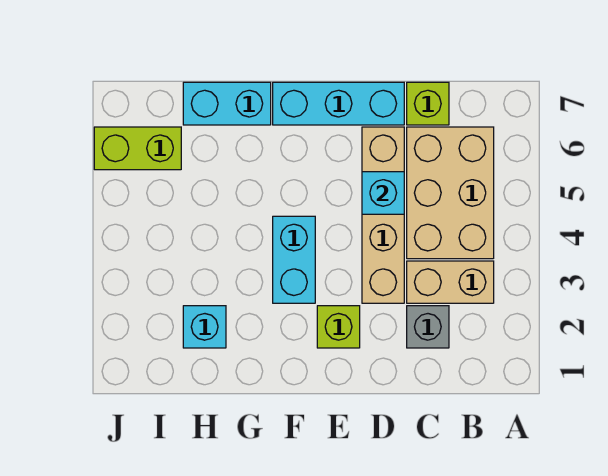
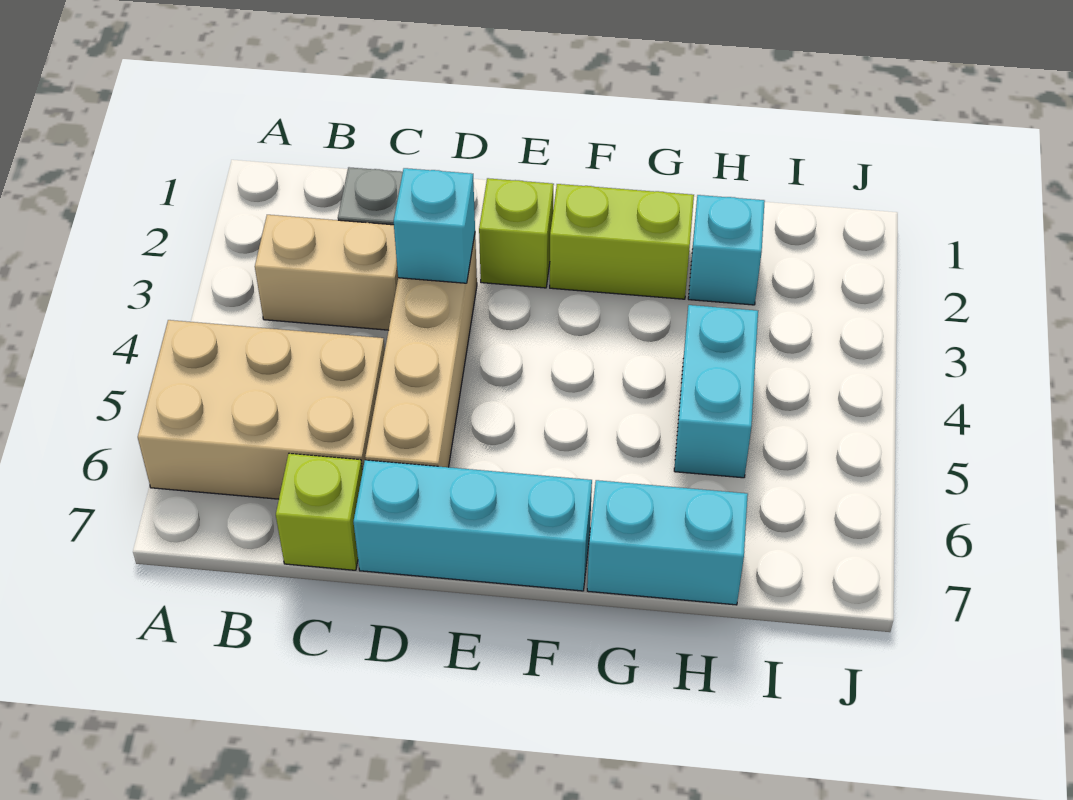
tan 2x3 brick [407,127,494,259] -> tan 2x3 brick turned to [138,320,385,499]
cyan 1x1 brick [362,172,404,214] -> cyan 1x1 brick moved to [394,168,475,283]
cyan 1x2 brick [273,216,315,303] -> cyan 1x2 brick moved to [674,305,758,478]
lime 1x2 brick [94,127,181,170] -> lime 1x2 brick moved to [550,184,694,299]

